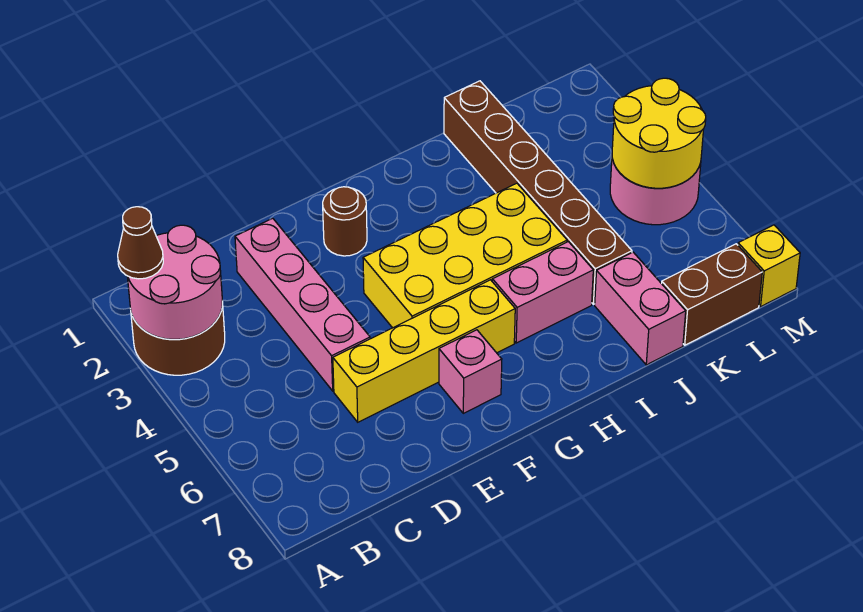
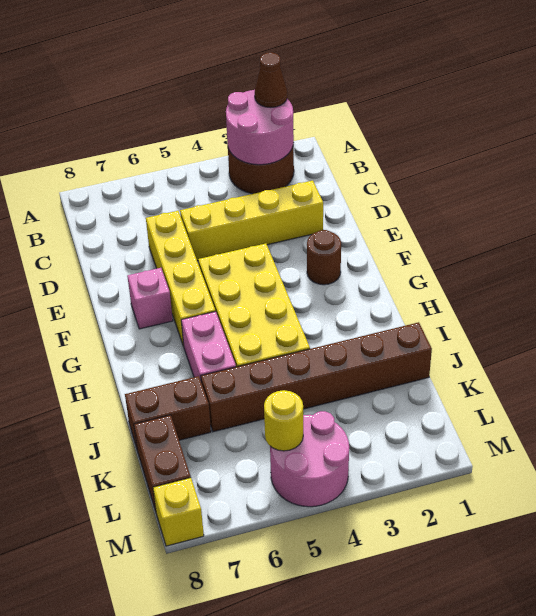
pink 1x4 brick [235,218,370,391] -> yellow 1x4 brick [180,181,323,261]
pink 1x2 brick [595,252,686,365] -> brown 1x2 brick [125,376,211,451]
yellow 2x2 round brick [612,78,706,188] -> yellow 1x1 round brick [264,390,303,451]

